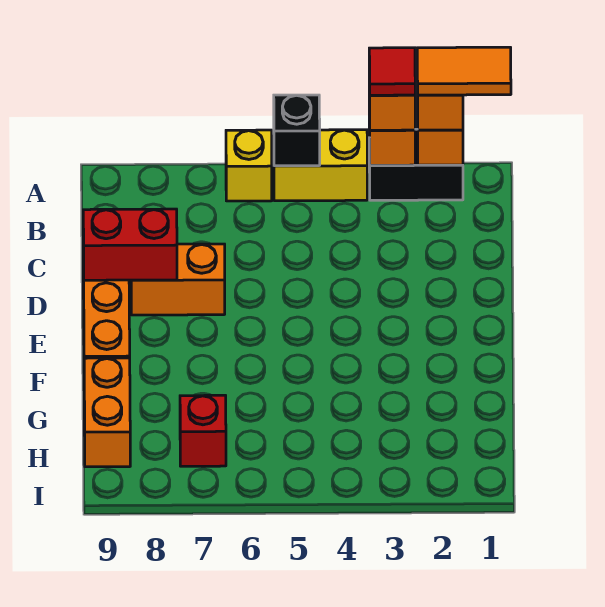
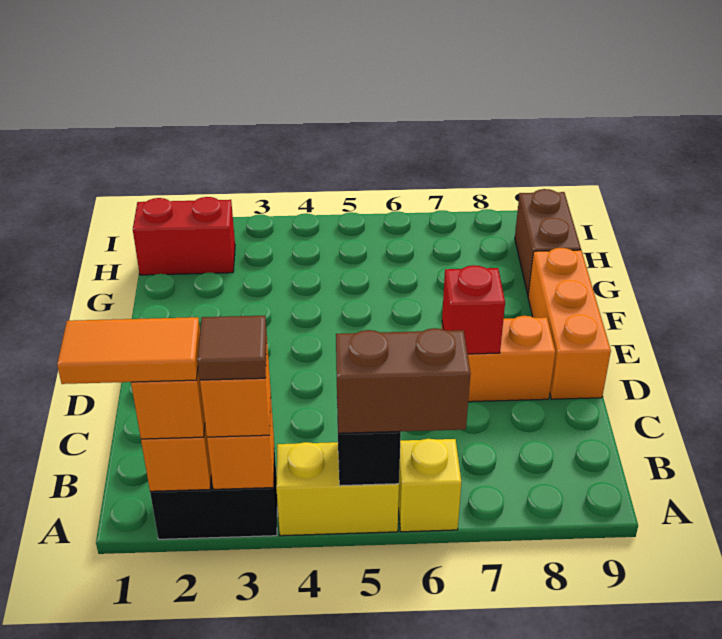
red 1x1 tile [369,48,415,95] -> brown 1x1 tile [198,316,267,380]
none -> brown 1x2 brick [336,328,471,433]
red 1x2 brick [83,209,177,280] -> red 1x2 brick moved to [133,197,235,275]
orange 1x2 brick [84,358,130,467] -> brown 1x2 brick [515,189,581,295]
red 1x1 brick [180,395,226,466] -> red 1x1 brick moved to [442,265,505,354]

